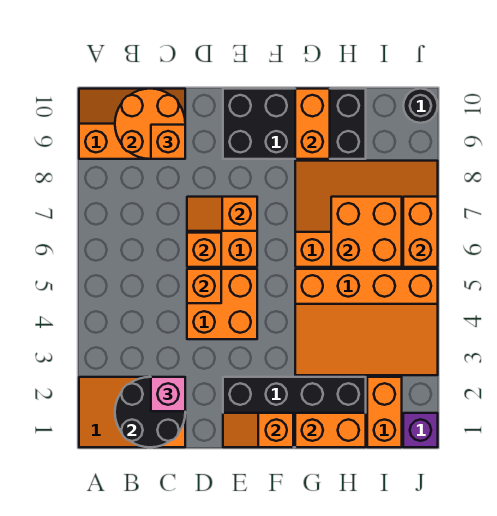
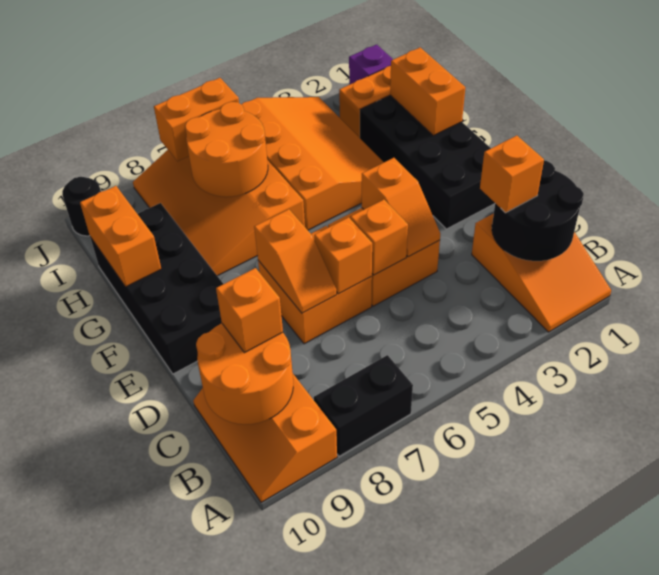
none -> black 1x2 brick [314,355,413,456]
pink 1x1 brick [151,377,185,411] -> orange 1x1 brick [480,136,544,213]
orange 1x2 slope [223,413,293,447] -> orange 1x2 slope moved to [362,158,440,257]
orange 1x2 brick [295,89,330,159] -> orange 1x2 brick turned to [80,186,161,287]
orange 2x2 brick [331,197,402,267] -> orange 2x2 round brick [185,102,268,197]

